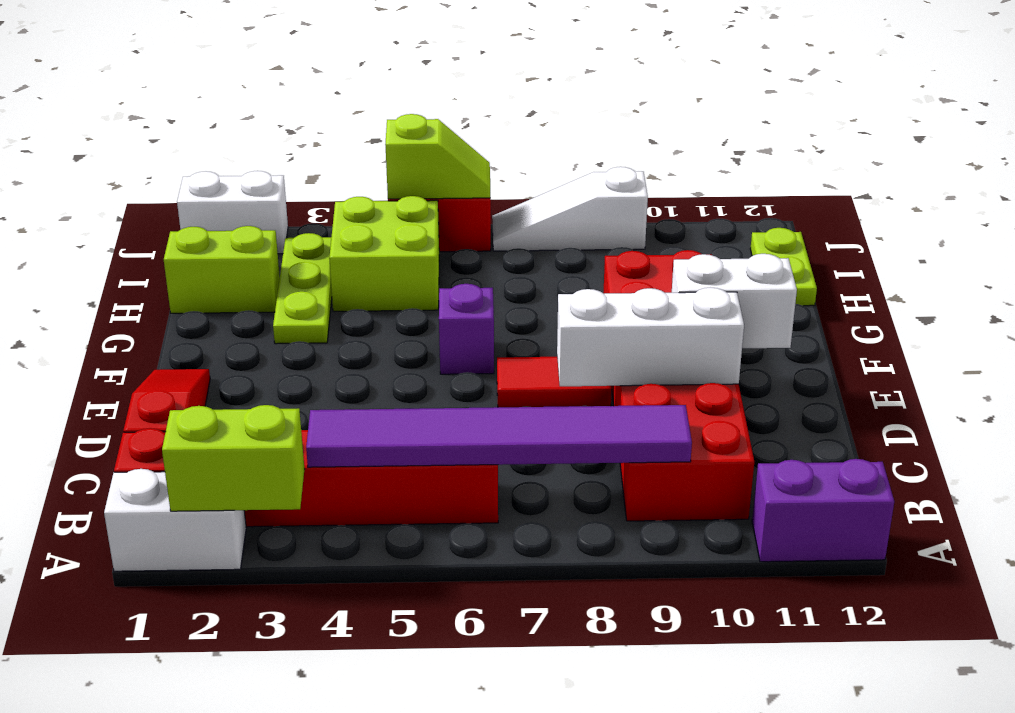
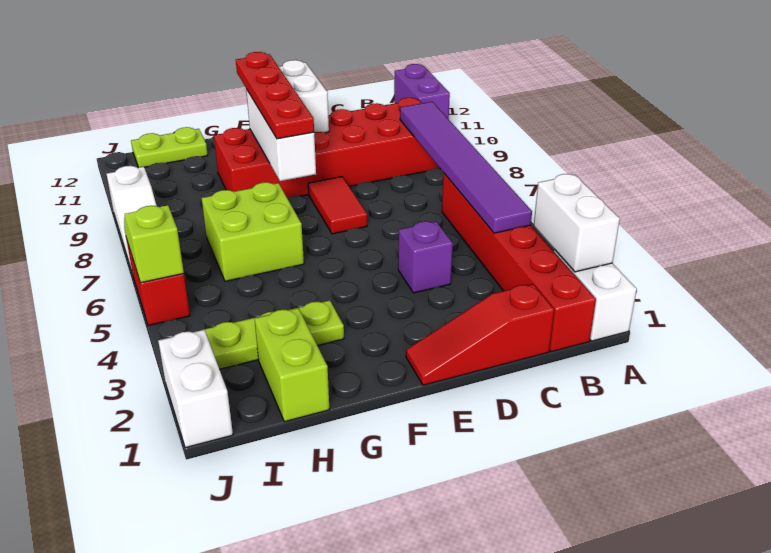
lime 1x2 brick [162,405,304,511] -> white 1x2 brick [534,174,620,272]
white 1x3 brick [557,288,744,386] -> white 1x3 brick moved to [246,89,316,181]
purple 1x1 brick [439,284,494,374] -> purple 1x1 brick moved to [398,221,453,293]
none -> red 1x4 plate [236,52,314,139]
lime 2x2 brick [329,196,439,311] -> lime 2x2 brick moved to [202,182,304,281]

